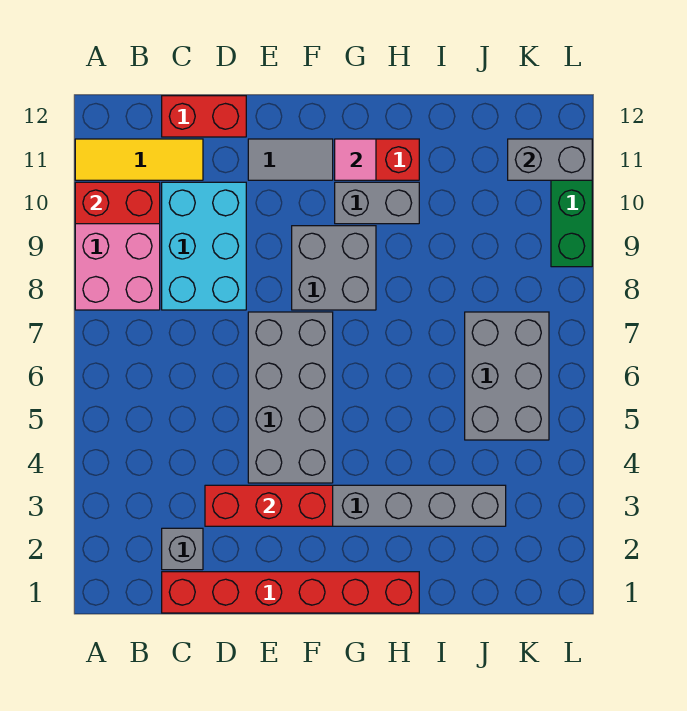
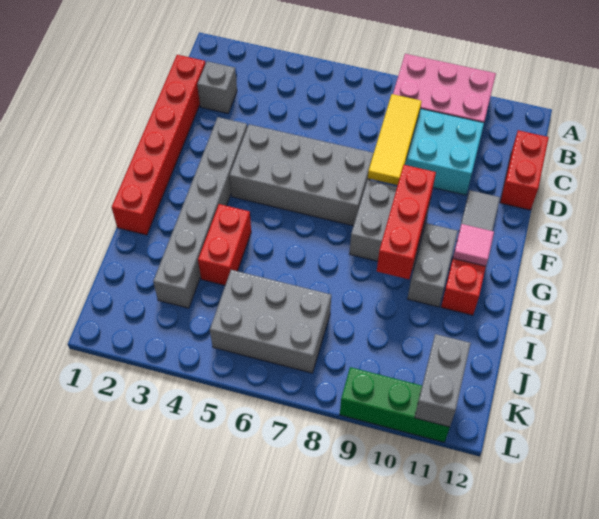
red 1x2 brick [75,182,160,224] -> red 1x2 brick moved to [198,204,251,285]
yellow 1x3 tile [75,139,203,180] -> yellow 1x3 tile moved to [368,94,422,185]
red 1x3 brick [205,485,333,526] -> red 1x3 brick moved to [377,165,436,279]

